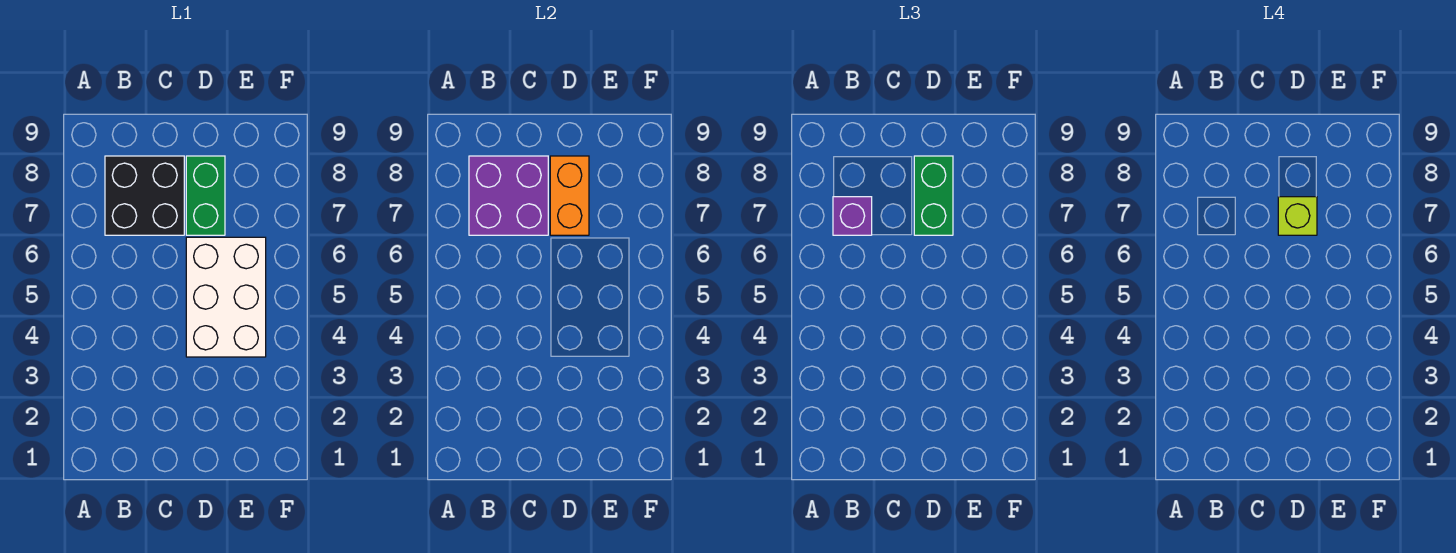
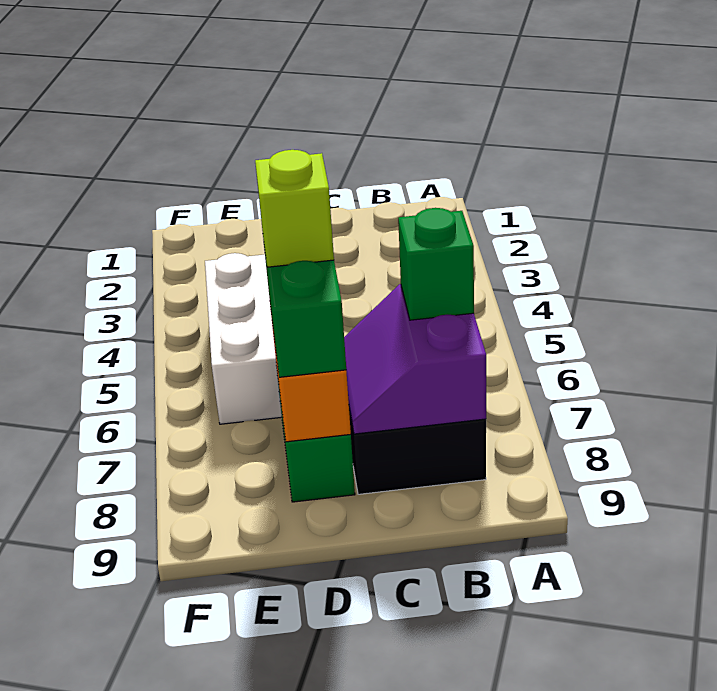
purple 2x2 brick [469,156,548,235] -> purple 2x2 slope [344,284,486,434]
purple 1x1 brick [833,197,872,235] -> green 1x1 brick [398,208,474,320]

